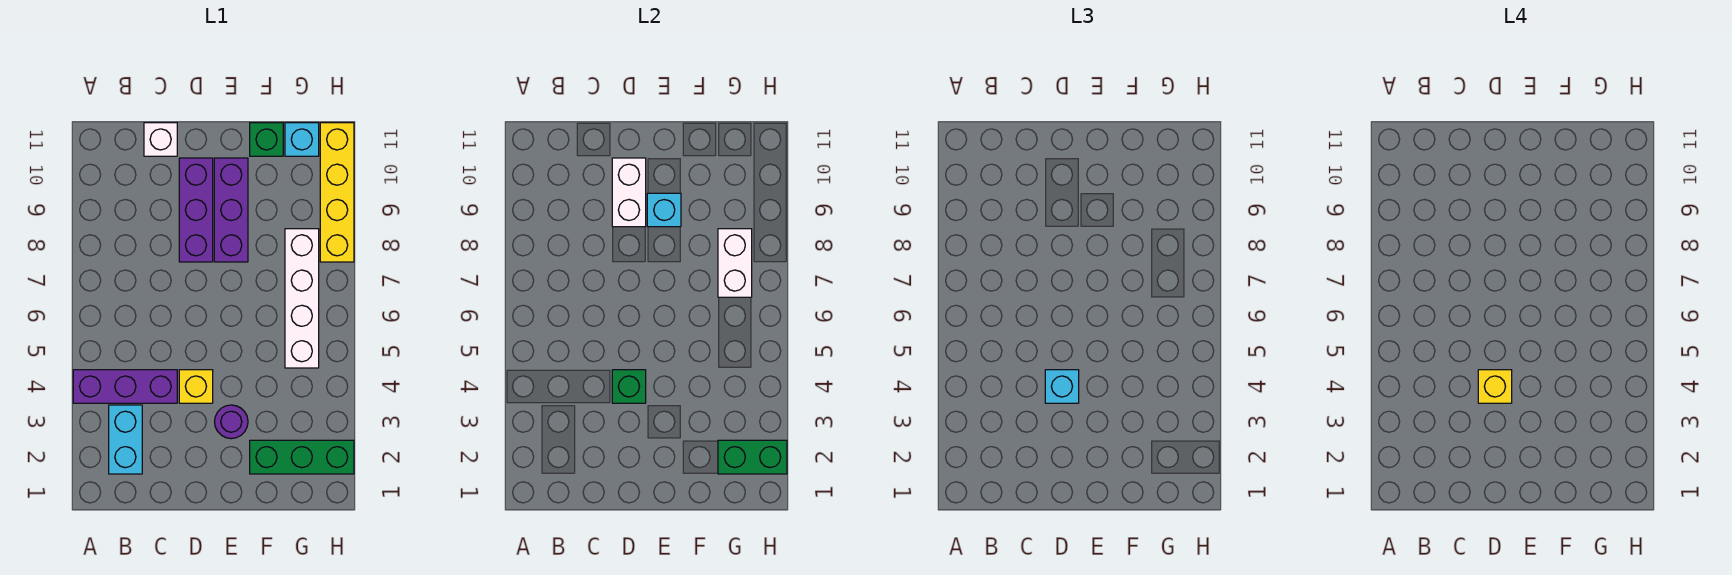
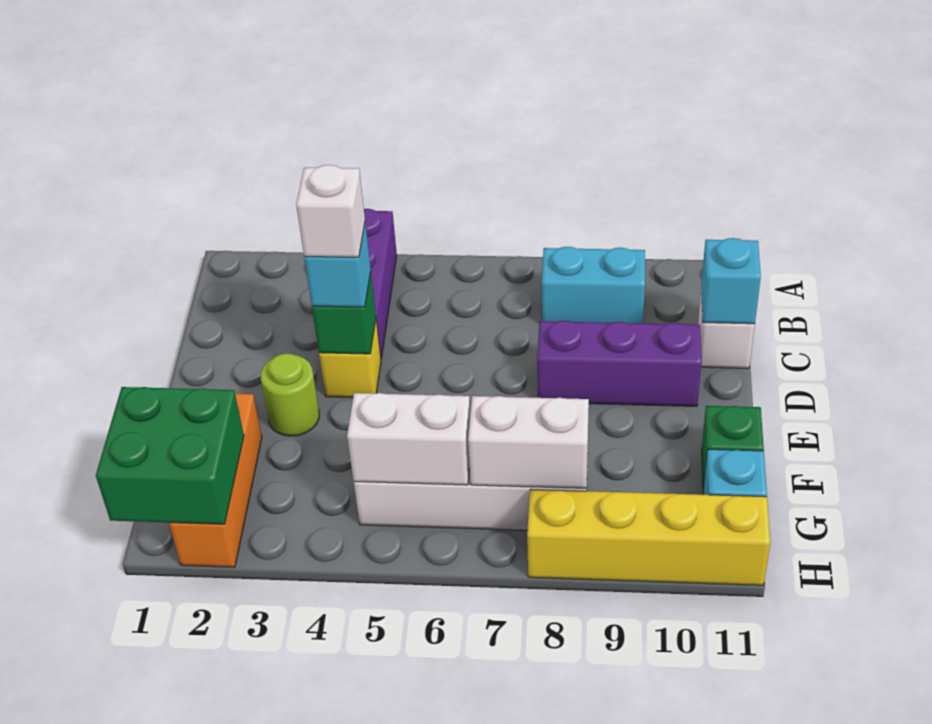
cyan 1x2 brick [109,405,142,474] -> cyan 1x2 brick moved to [542,247,645,324]
yellow 1x1 brick [1478,370,1512,403] -> white 1x1 brick [296,165,365,257]
white 1x2 brick [612,158,646,227] -> white 1x2 brick moved to [347,393,470,485]
purple 1x1 round brick [215,405,248,439] -> lime 1x1 round brick [261,353,319,436]
purple 1x3 brick [214,158,248,262] -> none
cyan 1x1 brick [647,193,681,227] -> cyan 1x1 brick moved to [701,238,761,324]
green 1x3 brick [250,440,354,474] -> orange 1x3 brick [169,394,262,567]
green 1x2 brick [718,440,787,474] -> green 2x2 brick [96,387,244,524]

